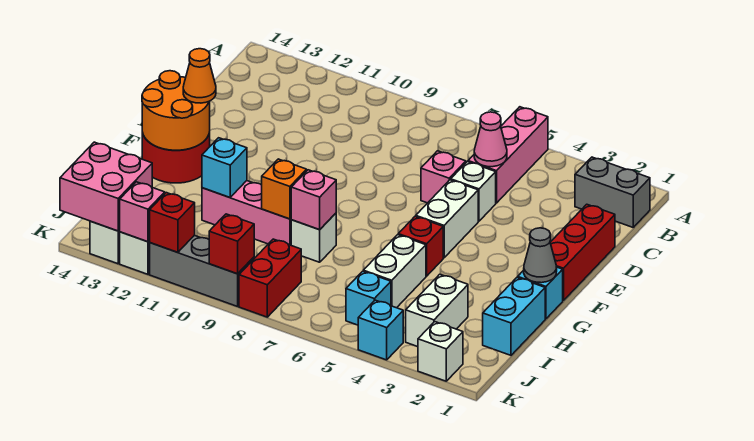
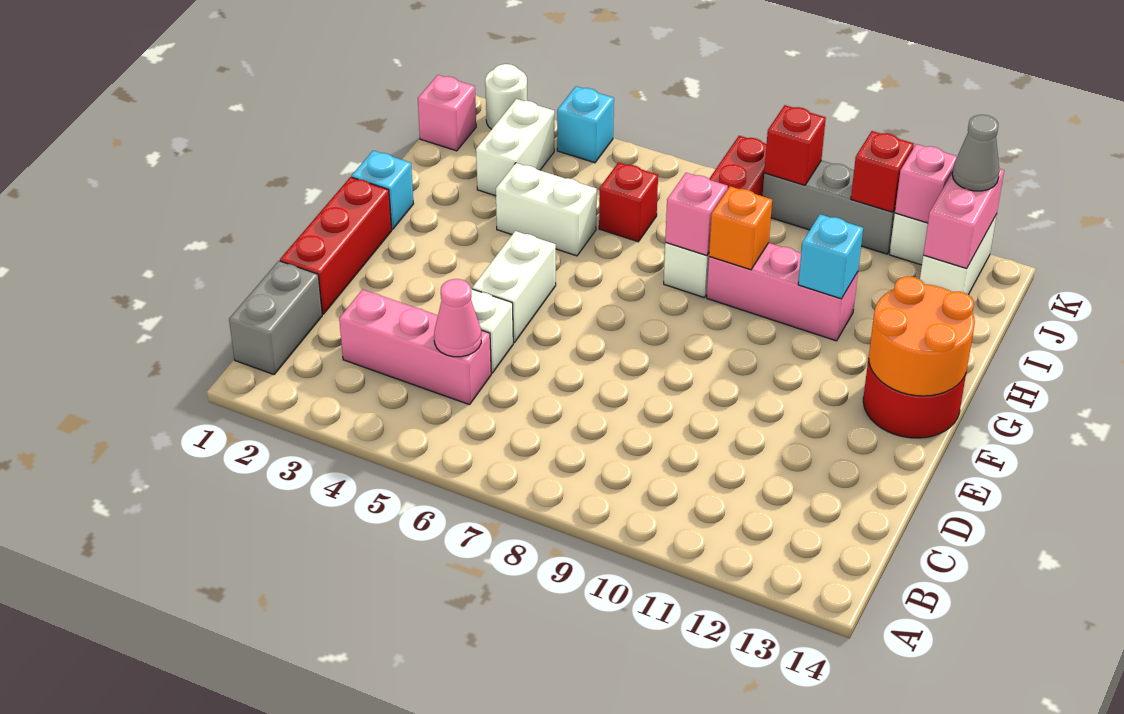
pink 1x3 brick [468,107,548,203] -> pink 1x3 brick turned to [339,290,491,405]
grey 1x2 brick [575,157,650,227] -> grey 1x2 brick turned to [229,261,322,374]
pink 1x1 brick [421,151,466,203] -> pink 1x1 brick moved to [418,75,476,151]
orange 1x1 cone [183,49,216,103] -> none
grey 1x1 cone [524,228,557,283] -> grey 1x1 cone moved to [952,115,999,191]
red 1x1 brick [398,216,443,276] -> red 1x1 brick moved to [599,162,658,242]
cyan 1x2 brick [483,277,545,355] -> none
white 1x2 brick [363,235,426,308] -> white 1x2 brick turned to [496,163,597,256]
cyan 1x1 brick [346,271,391,325] -> none
pink 2x2 brick [60,142,152,231] -> pink 1x2 brick [923,169,1004,268]
white 1x1 brick [418,322,463,381] -> white 1x1 round brick [485,64,527,129]

